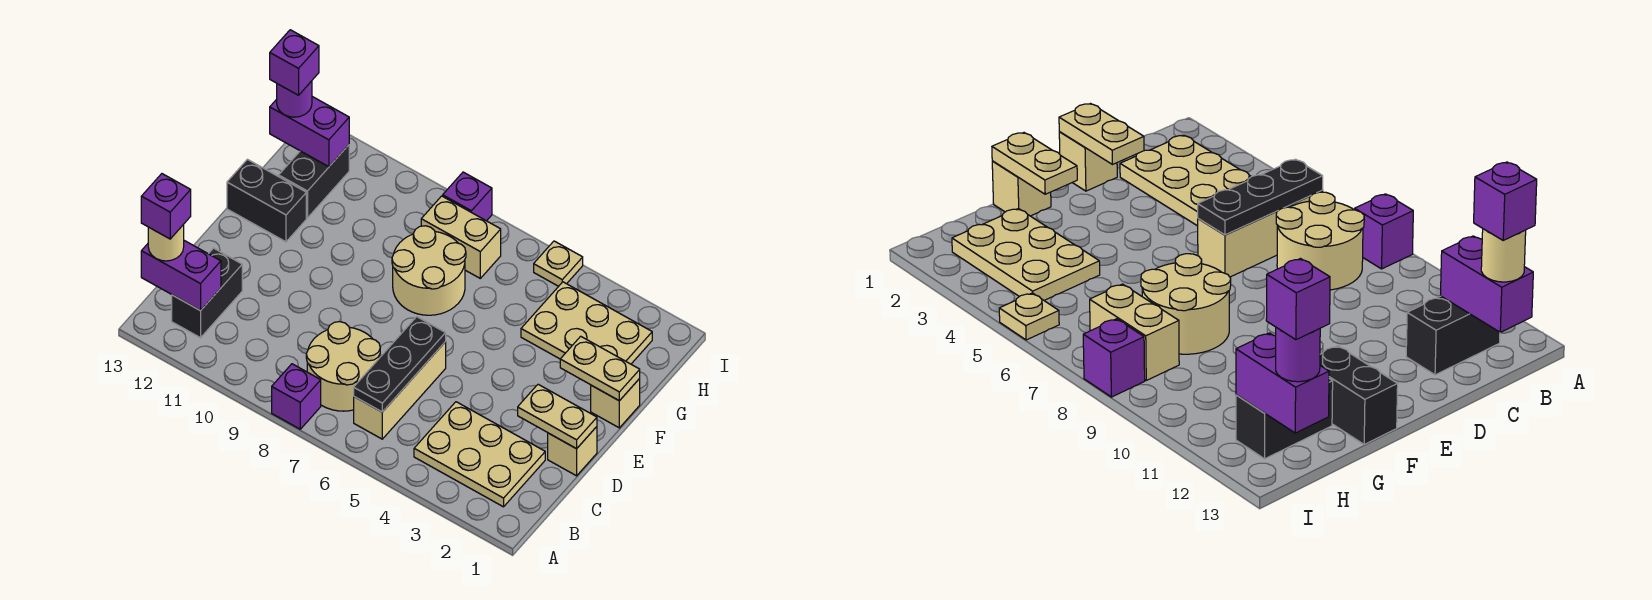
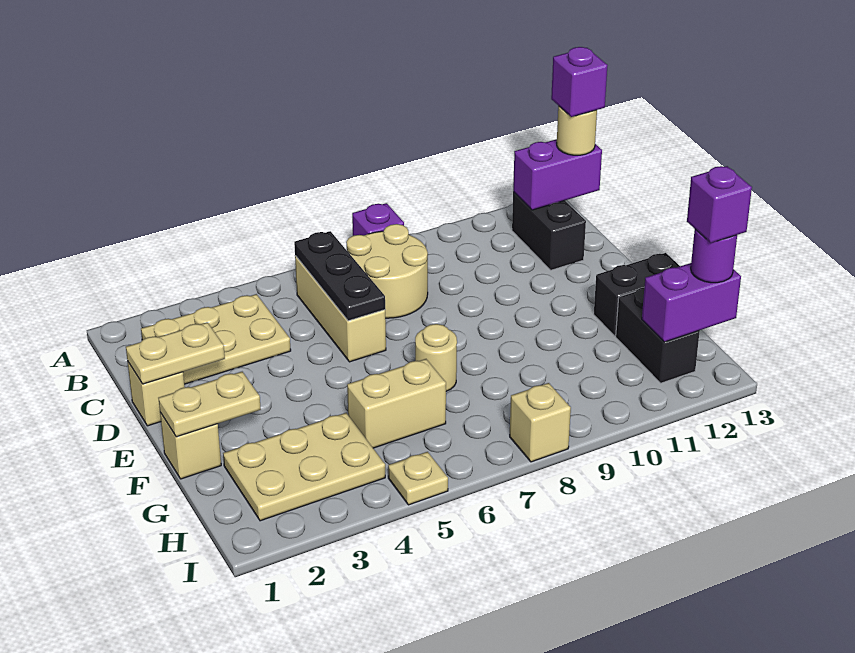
tan 2x2 round brick [392,226,466,315] -> tan 1x1 round brick [415,324,457,391]
tan 1x2 brick [421,196,501,278] -> tan 1x2 brick moved to [347,359,446,448]
purple 1x1 brick [443,172,492,221] -> tan 1x1 brick [510,383,571,462]

